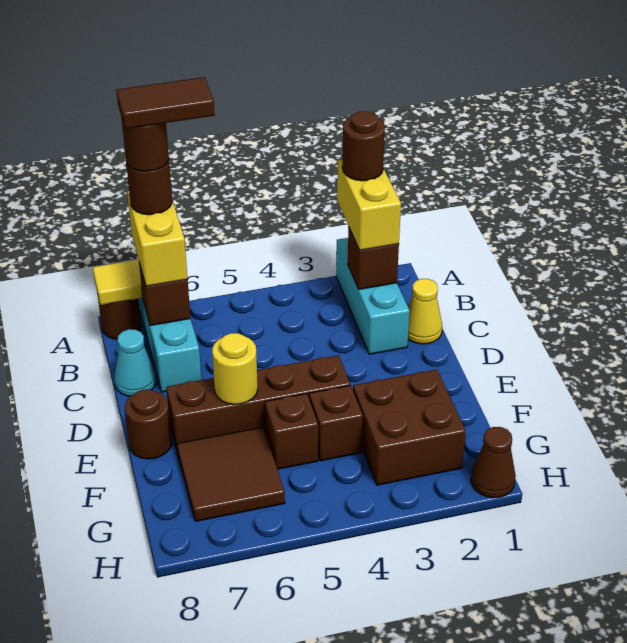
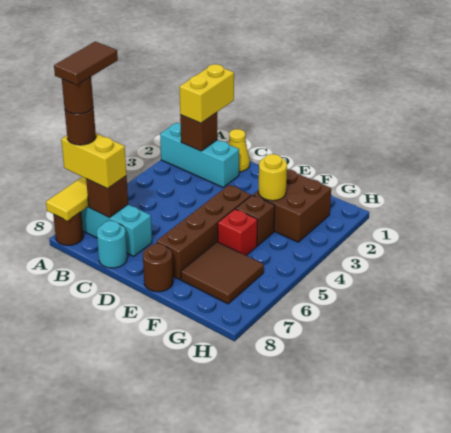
yellow 1x2 brick [337,160,401,250] -> yellow 1x2 brick turned to [180,64,234,123]
brown 1x1 round brick [342,111,385,181] -> none
cyan 1x1 cone [114,329,156,396] -> cyan 1x1 round brick [97,221,127,268]
yellow 1x1 round brick [212,333,258,404] -> yellow 1x1 round brick moved to [258,154,287,201]
brown 1x1 brick [265,394,318,469] -> red 1x1 brick [218,209,258,256]
brown 1x1 cone [471,427,516,498] -> none

